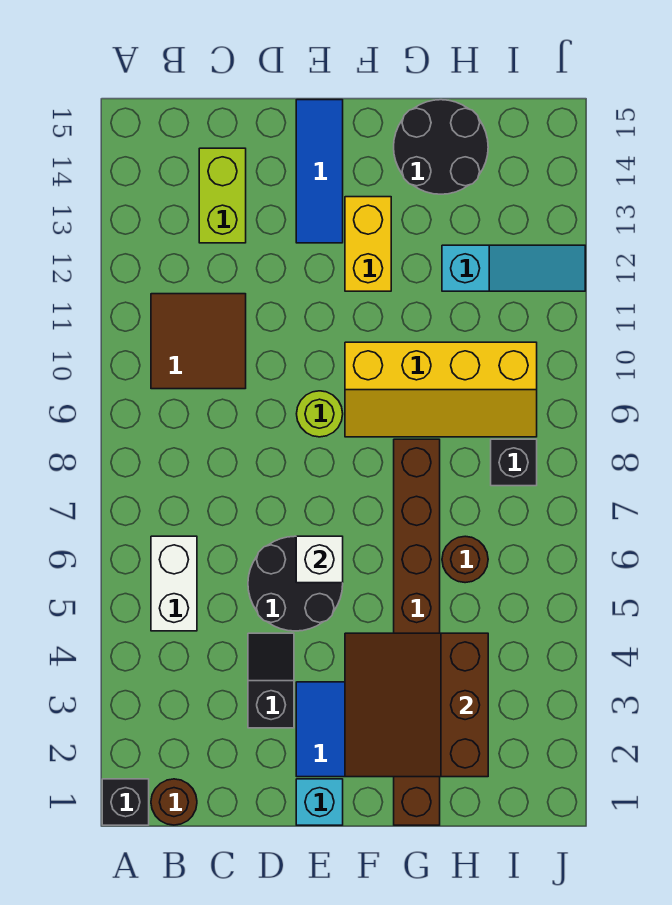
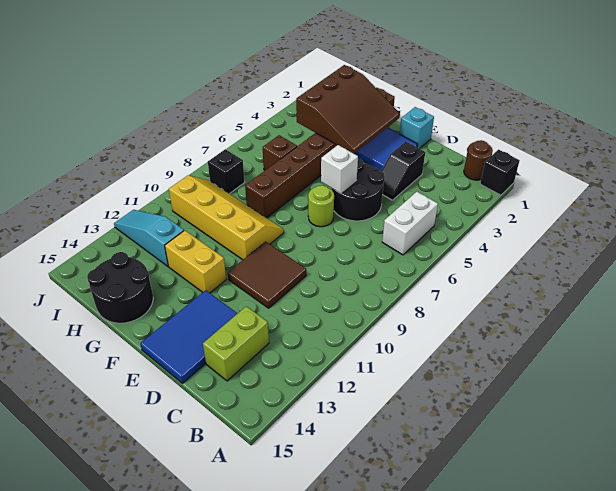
brown 2x2 tile [151,294,246,389] -> brown 2x2 tile moved to [228,242,306,308]
lime 1x1 round brick [297,391,343,437] -> lime 1x1 round brick moved to [308,185,334,227]
blue 1x3 tile [296,100,343,243] -> blue 2x3 tile [140,290,238,383]
yellow 1x2 brick [345,197,391,291] -> yellow 1x2 brick turned to [165,230,226,293]
brown 1x1 round brick [442,536,488,583] -> brown 1x1 brick [263,135,297,170]

